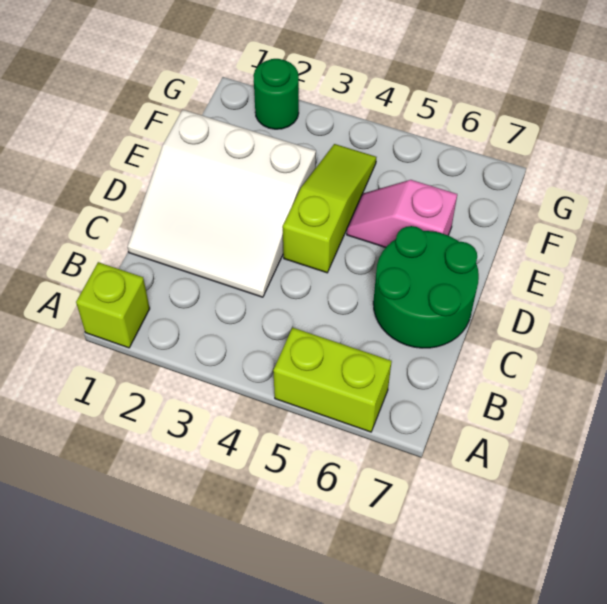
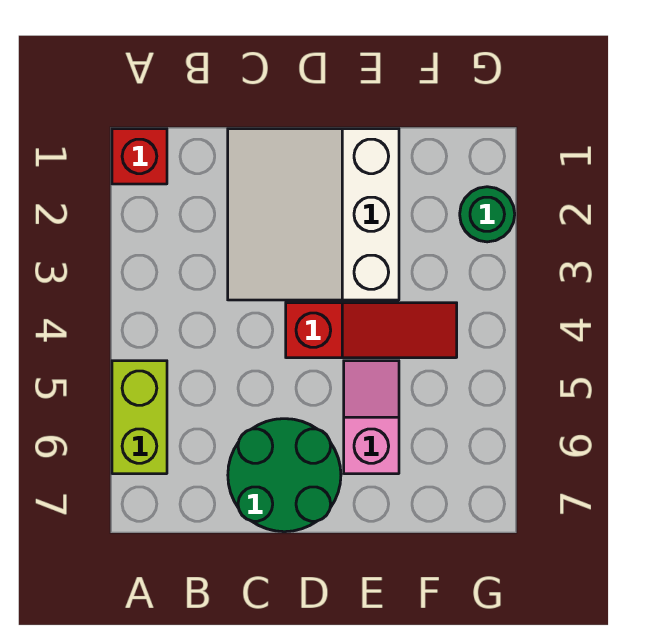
lime 1x1 brick [76,262,150,348] -> red 1x1 brick [112,129,167,184]
lime 1x3 slope [283,144,377,273] -> red 1x3 slope [286,303,457,358]

